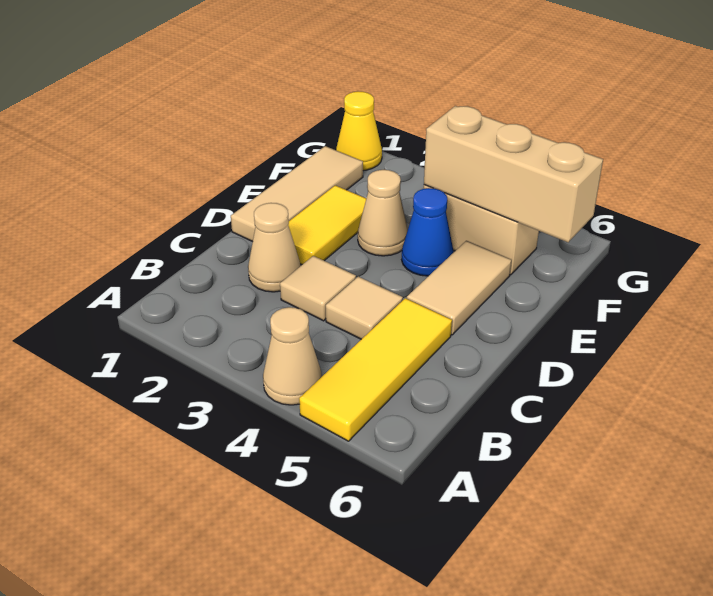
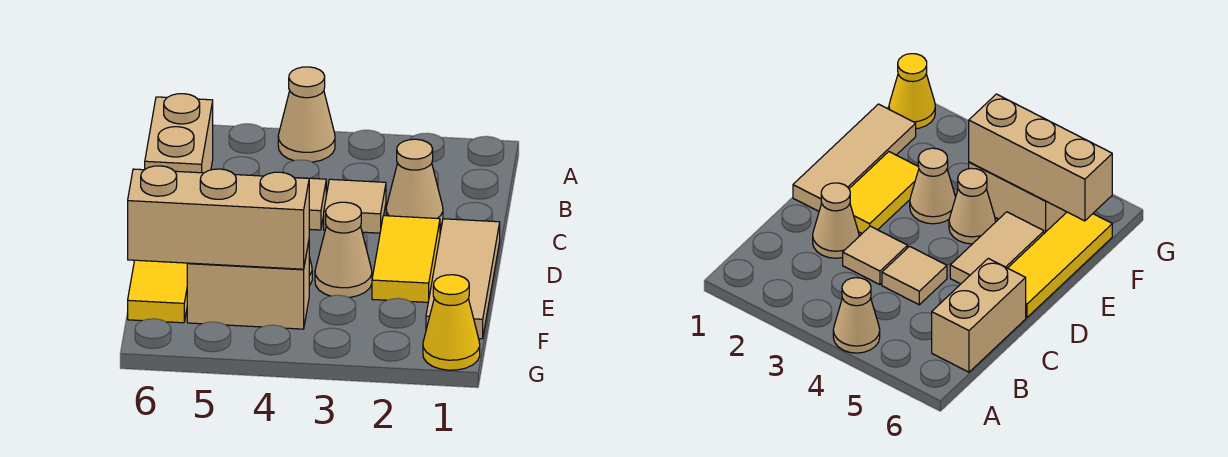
yellow 1x3 tile [299,298,452,441] -> yellow 1x3 tile moved to [128,260,187,323]
none -> tan 1x2 brick [145,94,213,173]
blue 1x1 cone [402,188,454,276] -> tan 1x1 cone [949,168,996,244]

